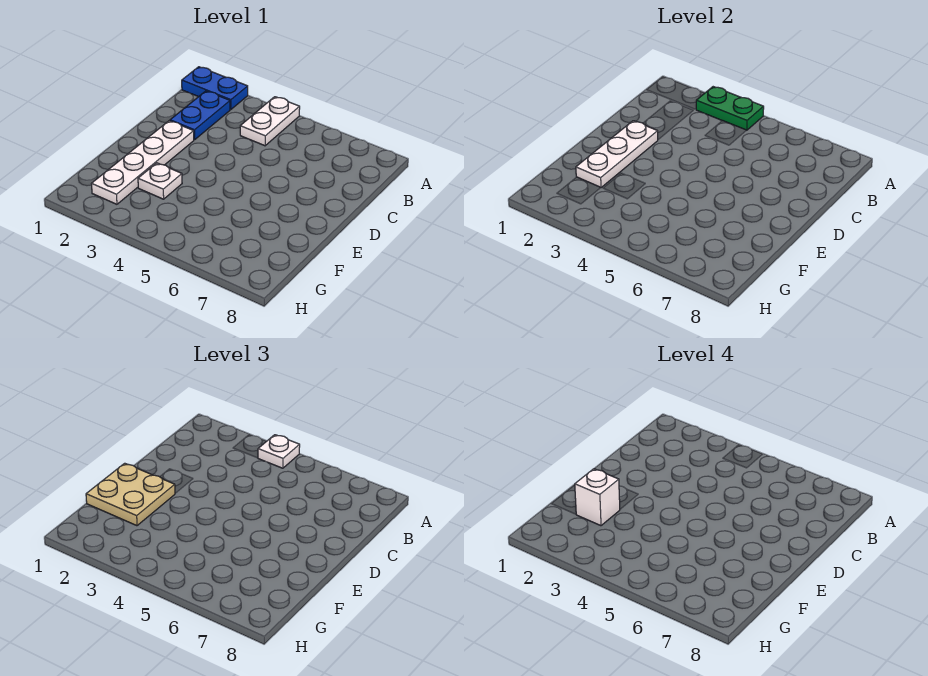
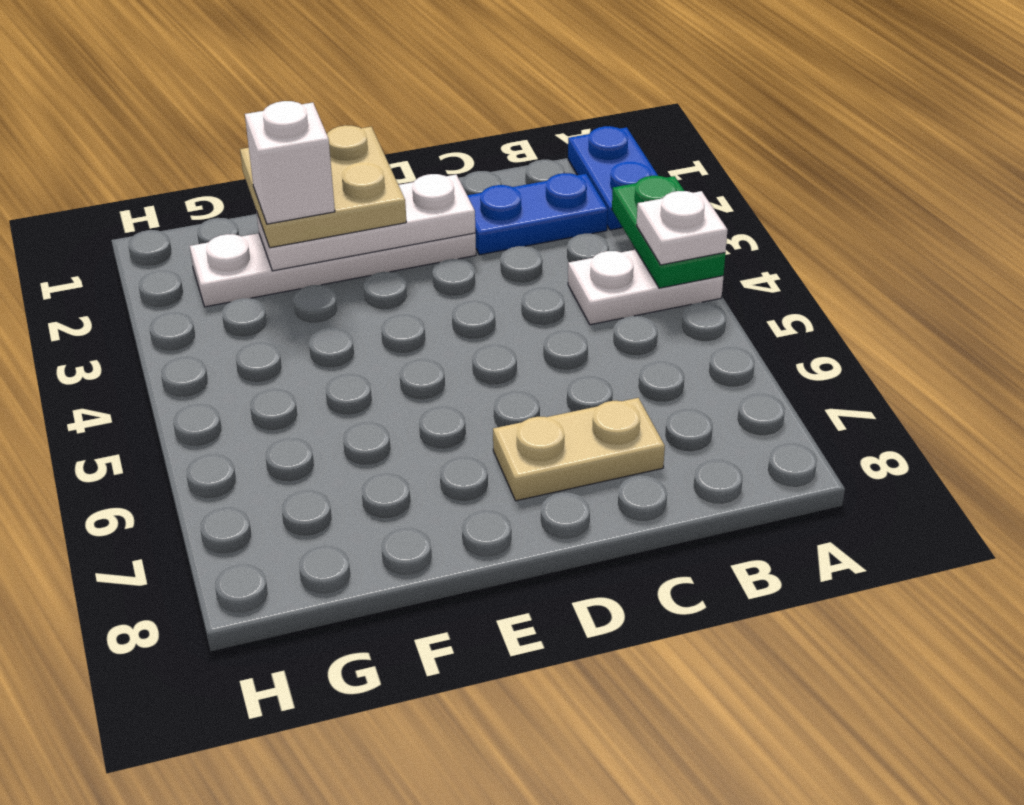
none -> tan 1x2 plate [493,398,665,501]
white 1x1 plate [138,163,182,199] -> none

